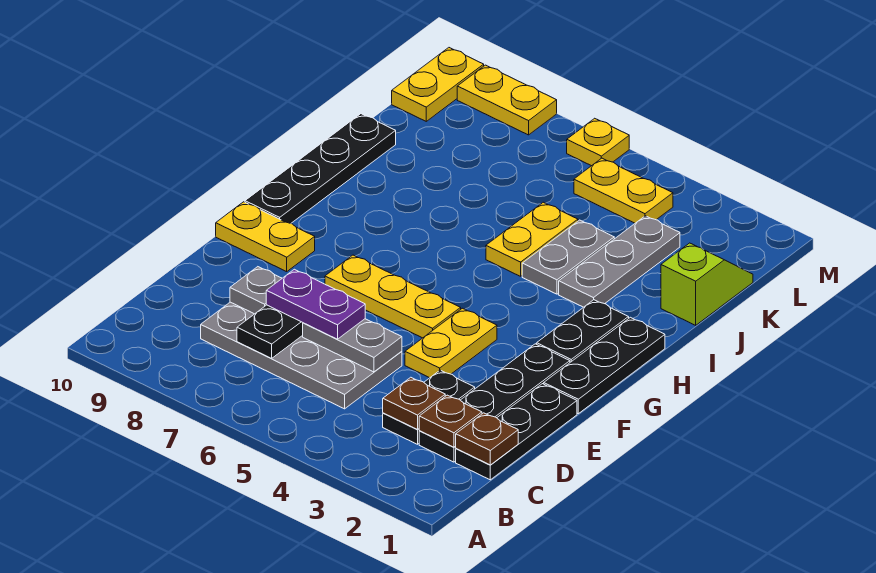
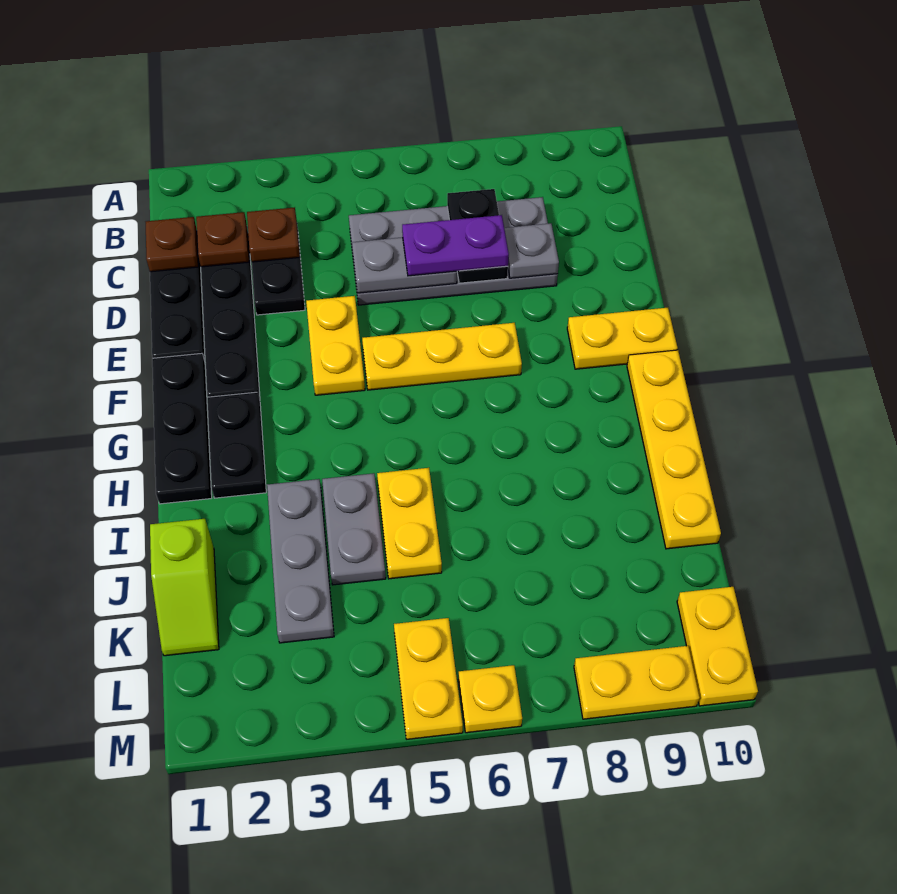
black 1x4 plate [245,114,396,223] -> yellow 1x4 plate [627,350,721,549]
yellow 1x2 plate [574,158,673,223] -> yellow 1x2 plate turned to [394,618,463,739]

